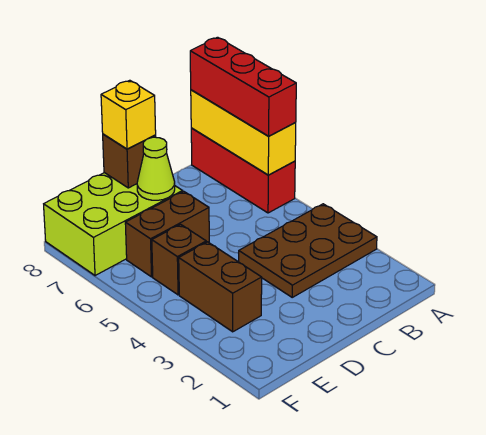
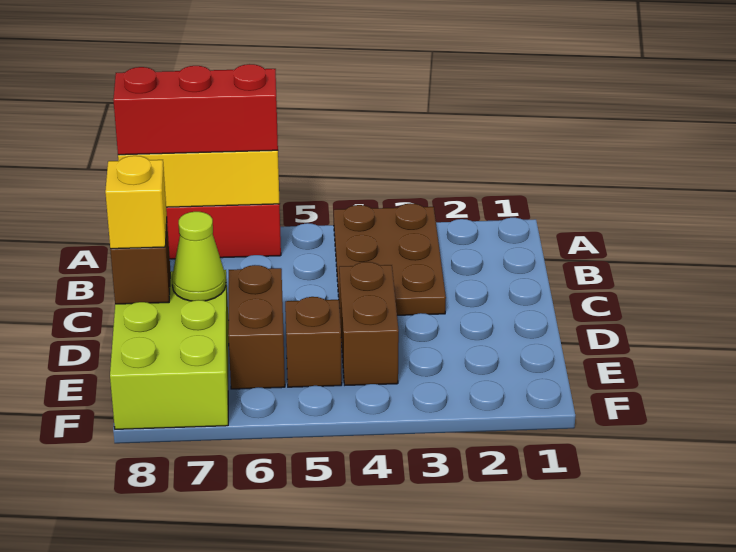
brown 1x2 brick [179,242,262,332] -> brown 1x2 brick turned to [339,262,399,385]

